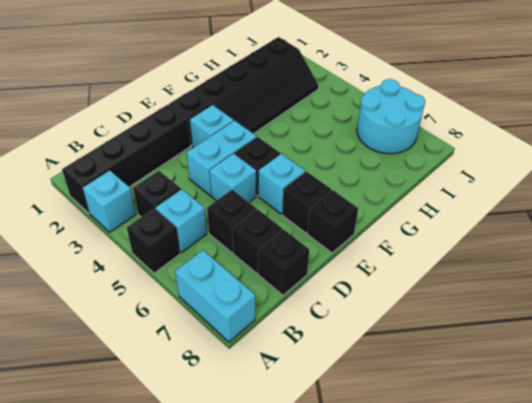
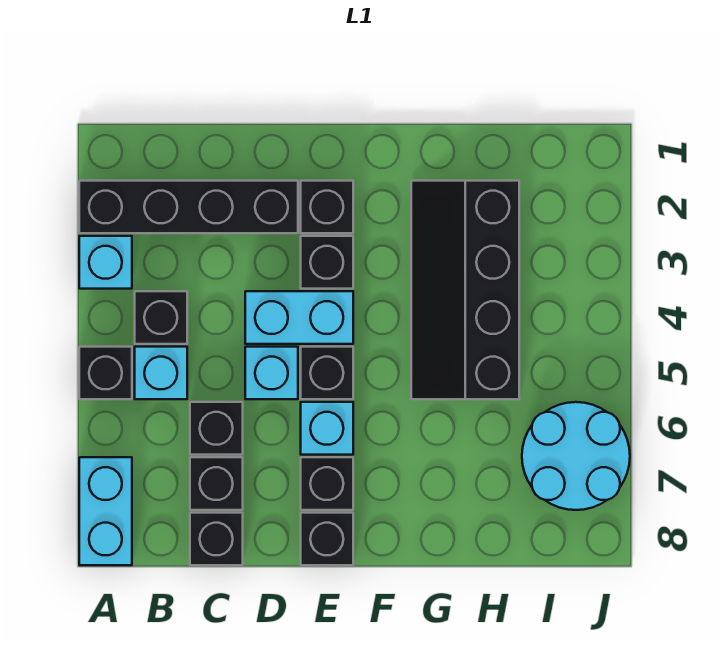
cyan 1x1 brick [190,105,234,147] -> black 1x1 brick [301,236,353,289]
black 2x4 slope [193,37,318,134] -> black 2x4 slope turned to [411,181,519,399]

